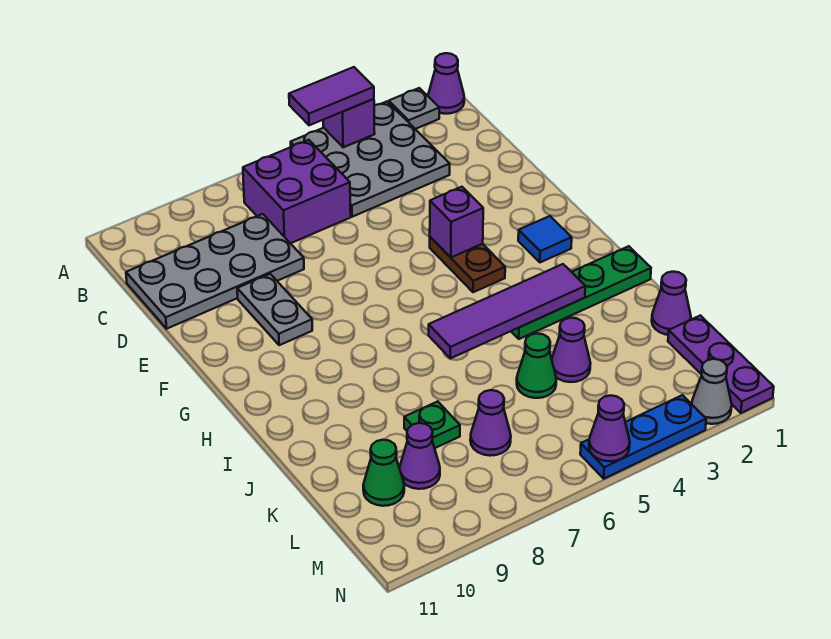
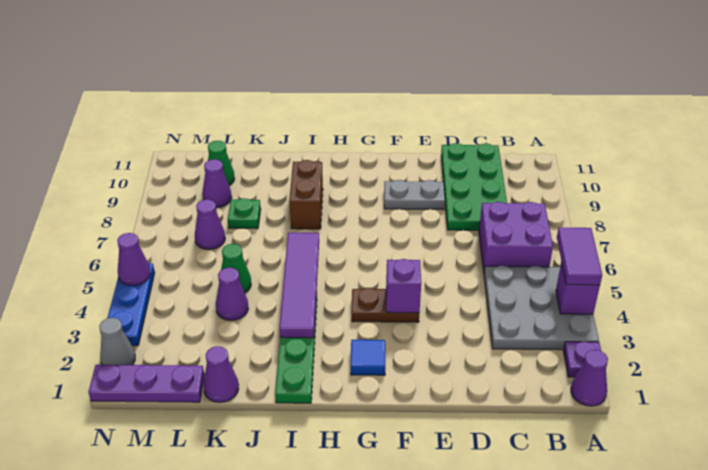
grey 1x1 plate [389,88,439,129] -> purple 1x1 plate [563,342,601,377]
grey 2x4 plate [126,214,304,329] -> green 2x4 plate [441,143,507,230]
none -> brown 1x2 brick [289,160,323,229]

